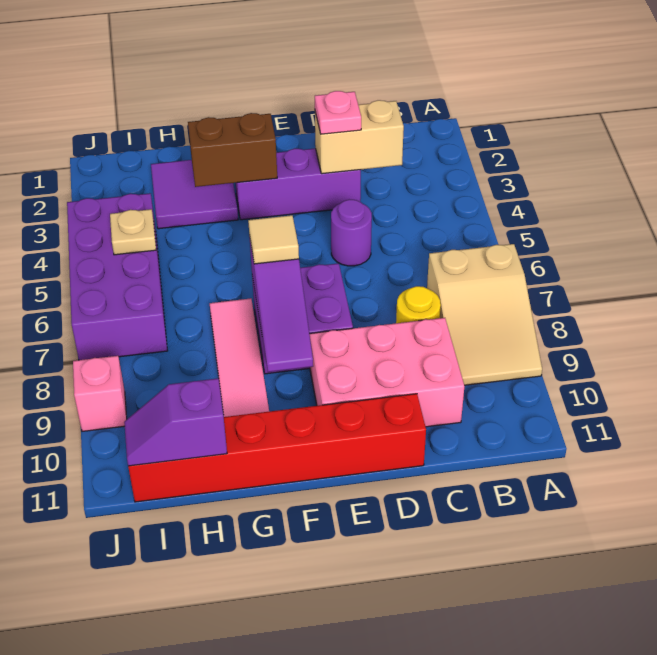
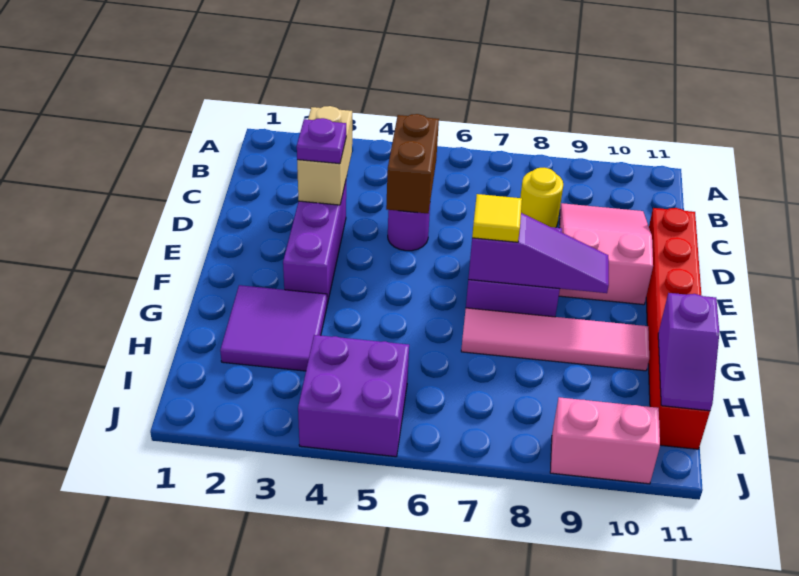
tan 2x3 slope [427,244,542,385] -> none
pink 2x3 brick [309,318,464,427] -> pink 2x3 slope [559,203,653,305]
pink 1x1 plate [315,91,361,134] -> purple 1x1 plate [297,118,346,164]
brown 1x2 brick [188,113,277,187] -> brown 1x2 brick moved to [386,114,439,213]
tan 1x1 tile [248,215,299,264] -> yellow 1x1 tile [472,194,522,242]
purple 2x4 brick [67,193,167,360] -> purple 2x2 brick [298,335,409,457]
tan 1x1 plate [110,209,156,255] -> none
pink 1x1 brick [73,356,127,431] -> pink 1x2 brick [550,397,660,484]

